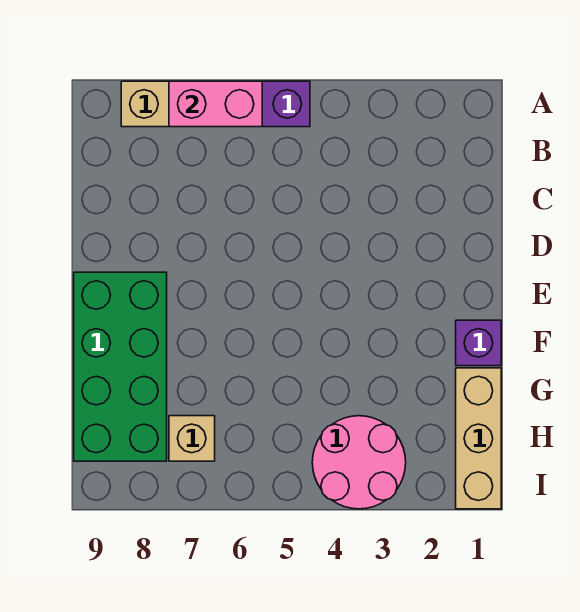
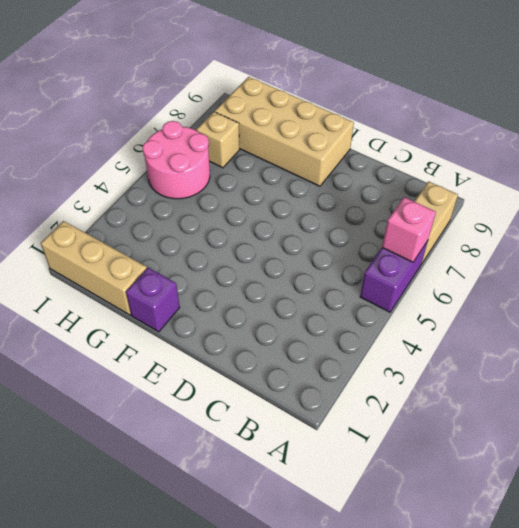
pink 1x2 brick [169,81,262,127] -> pink 1x1 brick [382,197,436,262]
green 2x4 brick [74,272,167,461] -> tan 2x4 brick [215,77,354,186]
pink 2x2 round brick [312,416,406,509] -> pink 2x2 round brick moved to [142,121,210,199]

